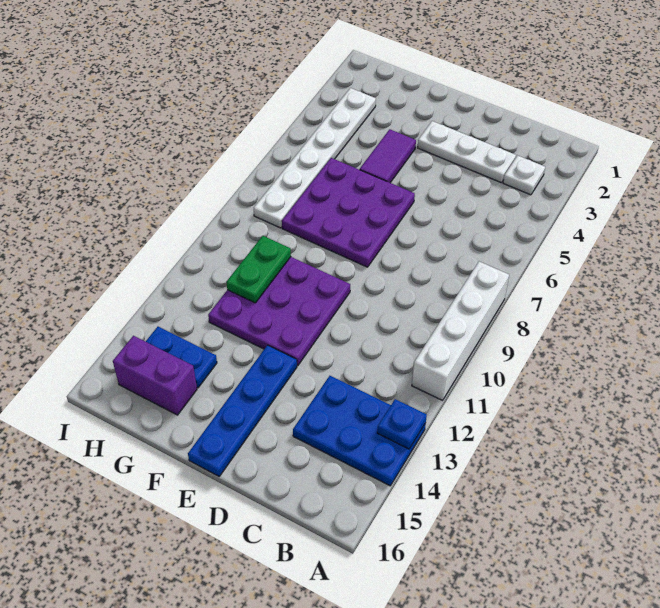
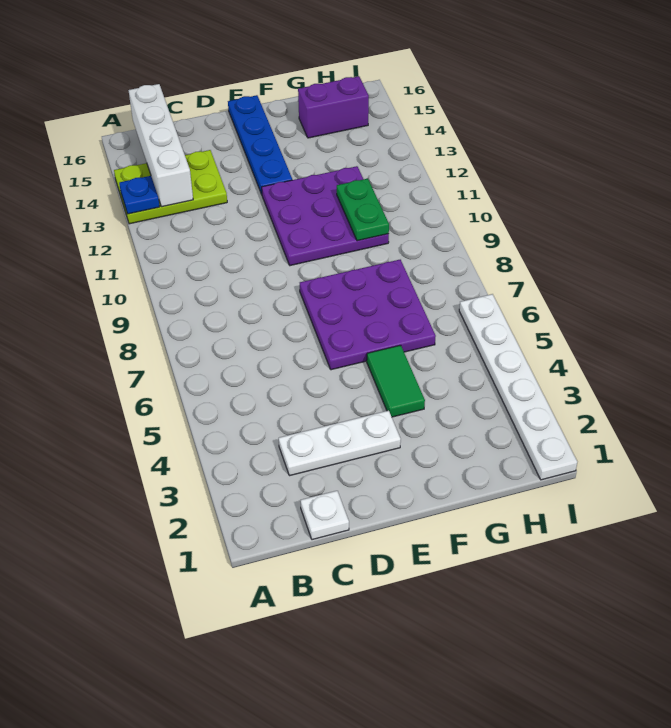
white 1x4 brick [412,262,509,400] -> white 1x4 brick moved to [128,84,193,207]
blue 2x3 plate [293,376,426,486] -> lime 2x3 plate [114,150,227,224]
white 1x1 plate [503,156,545,195] -> white 1x1 plate moved to [300,491,349,540]
purple 1x2 tile [360,129,416,183] -> green 1x2 tile [367,345,425,417]
blue 1x2 plate [146,327,217,388] -> none
white 1x6 plate [254,88,376,228] -> white 1x6 plate moved to [459,294,577,480]

